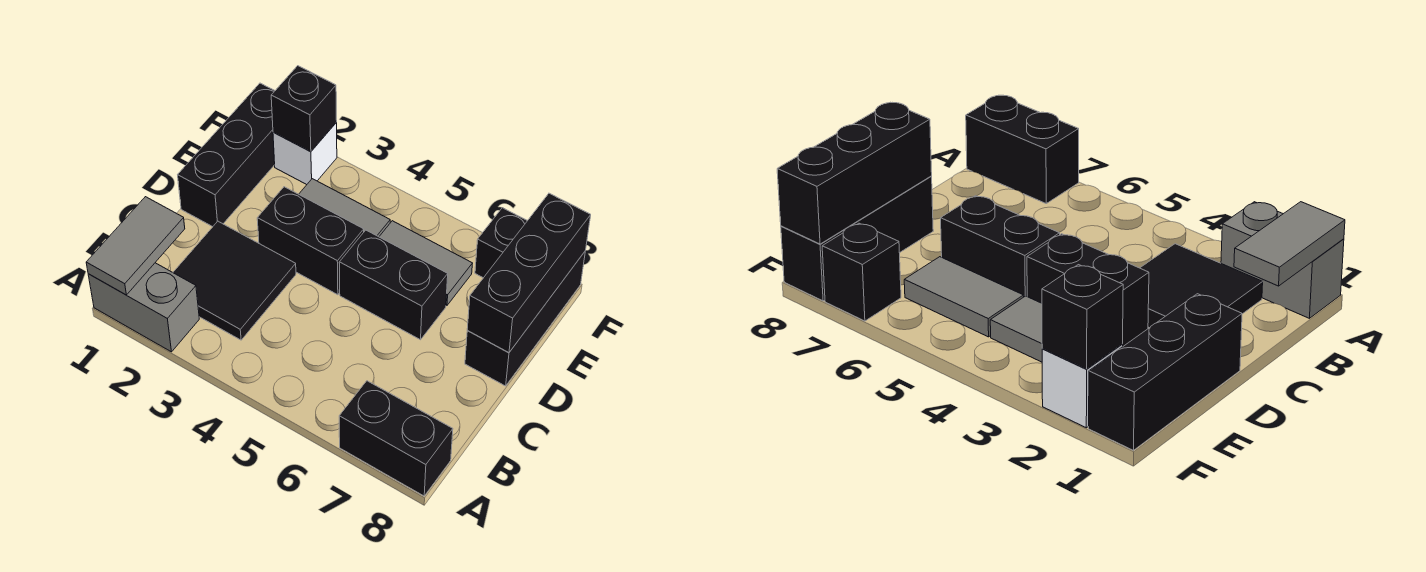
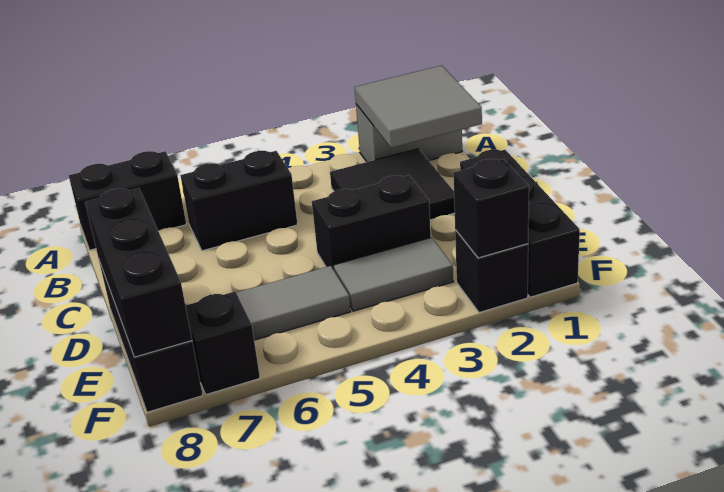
grey 1x2 tile [86,197,185,295] -> grey 2x2 tile [355,66,482,148]
black 1x2 brick [339,230,448,340] -> black 1x2 brick moved to [180,151,298,251]
white 1x1 brick [273,123,337,185] -> black 1x1 brick [455,230,528,313]

